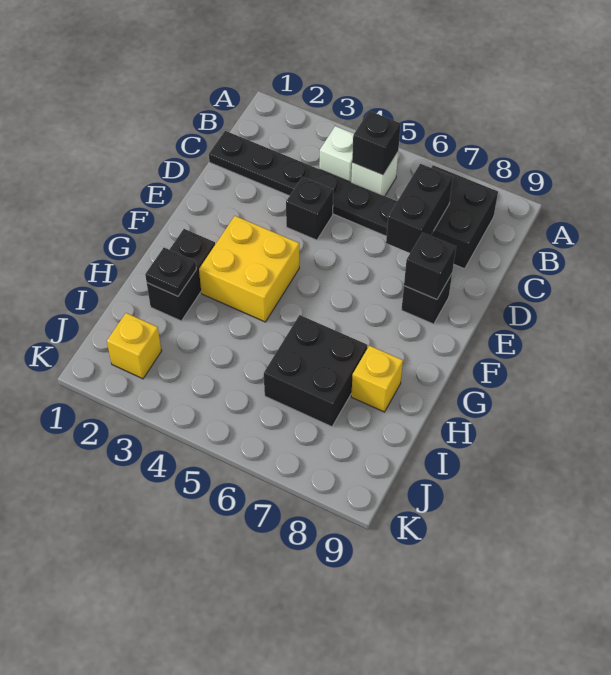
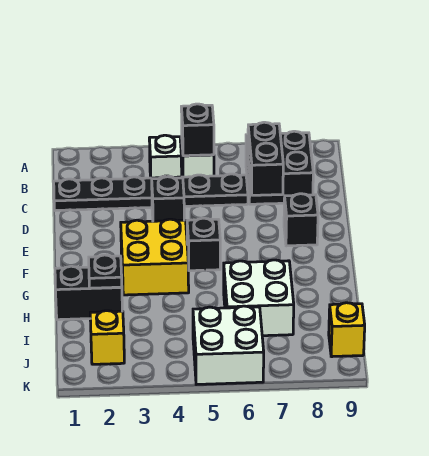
black 1x1 brick [404,233,456,299] -> black 1x1 brick moved to [187,218,220,271]
black 1x2 brick [147,229,215,321] -> black 1x2 brick turned to [55,266,122,320]
black 2x2 brick [264,315,367,427] -> white 2x2 brick [224,260,294,336]
yellow 1x1 brick [351,345,403,412] -> yellow 1x1 brick moved to [329,303,365,357]
none -> white 2x2 brick [193,306,264,385]

